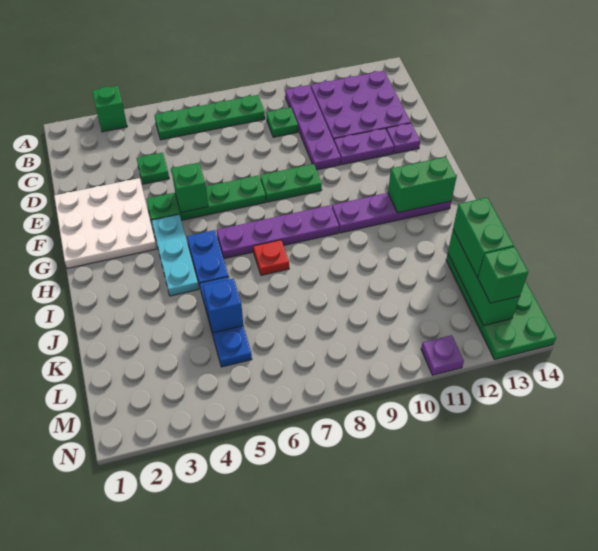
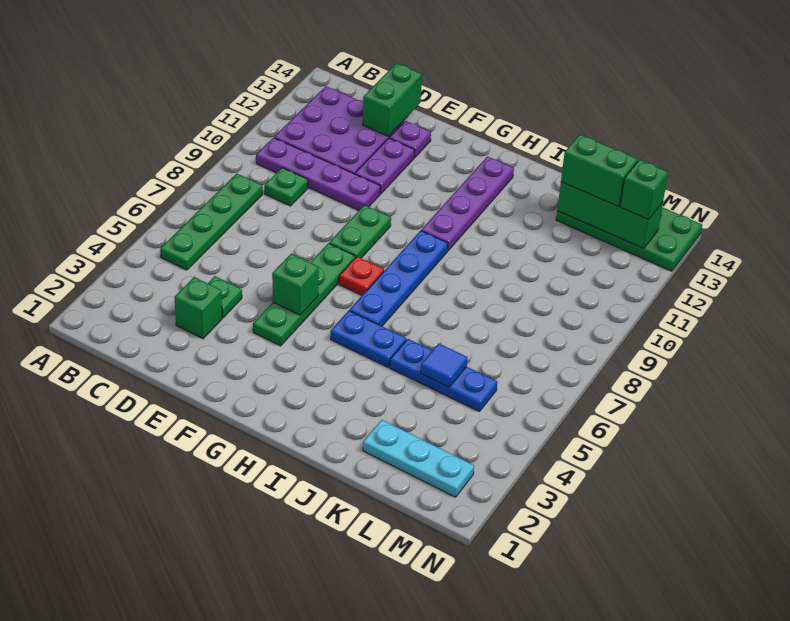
green 1x1 brick [92,86,127,132] -> green 1x1 brick moved to [175,277,222,339]
white 3x3 plate [54,178,157,268] -> none
cyan 1x3 plate [151,214,199,296] -> cyan 1x3 plate moved to [363,420,474,497]
purple 1x4 plate [217,205,339,259] -> blue 1x4 plate [350,231,448,326]
green 1x2 brick [388,157,457,213] -> green 1x2 brick moved to [363,63,422,136]
red 1x1 plate [253,240,289,275] -> red 1x1 plate moved to [339,257,384,295]
blue 1x1 brick [203,279,243,333] -> blue 1x1 tile [420,343,468,387]
purple 1x1 plate [421,335,464,375] -> none

